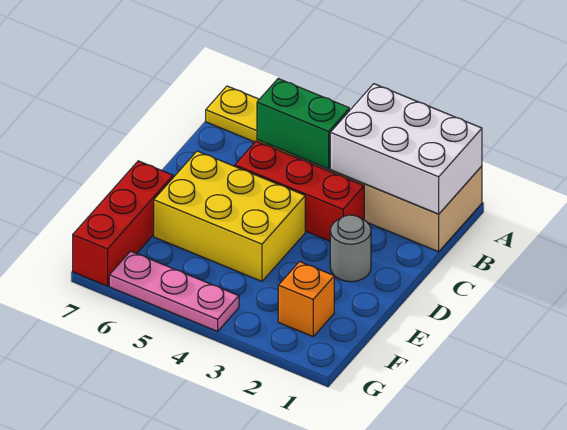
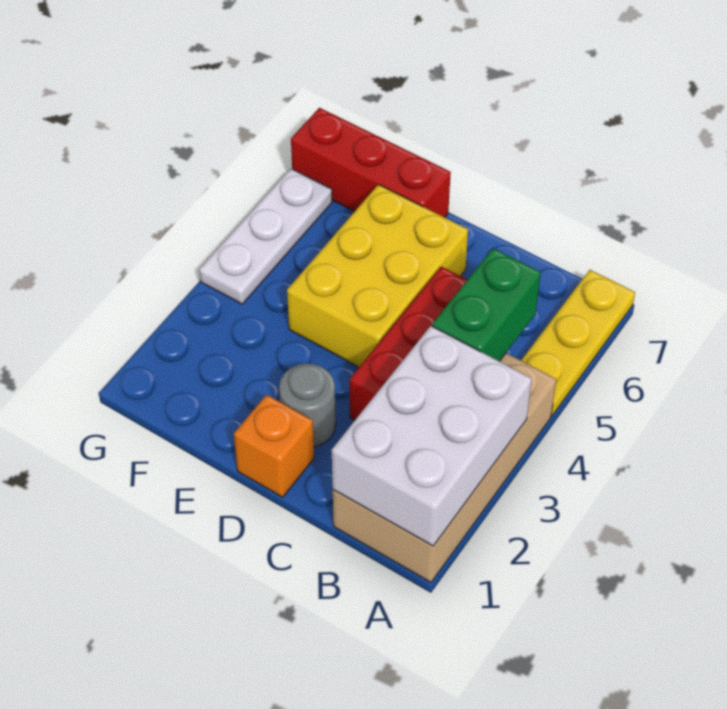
orange 1x1 brick [278,261,334,337] -> orange 1x1 brick moved to [234,395,314,497]
pink 1x3 plate [109,251,239,331] -> white 1x3 plate [199,169,332,304]

